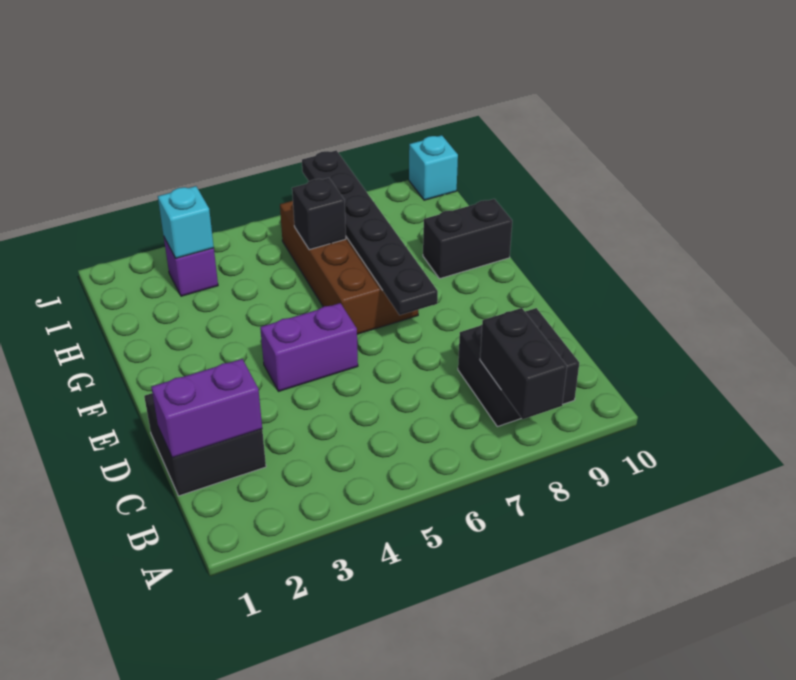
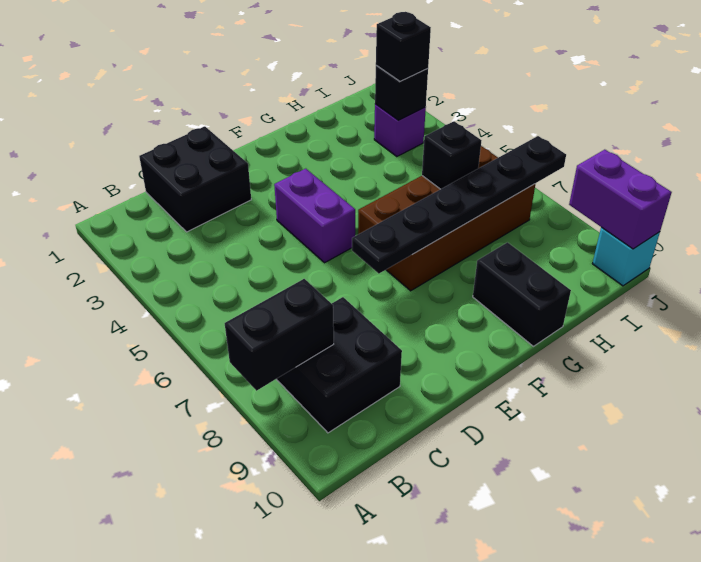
purple 1x2 brick [151,359,262,458] -> purple 1x2 brick moved to [569,150,672,249]
cyan 1x1 brick [158,186,214,258] -> black 1x1 brick [375,65,428,120]
none -> black 1x1 brick [376,12,431,82]

